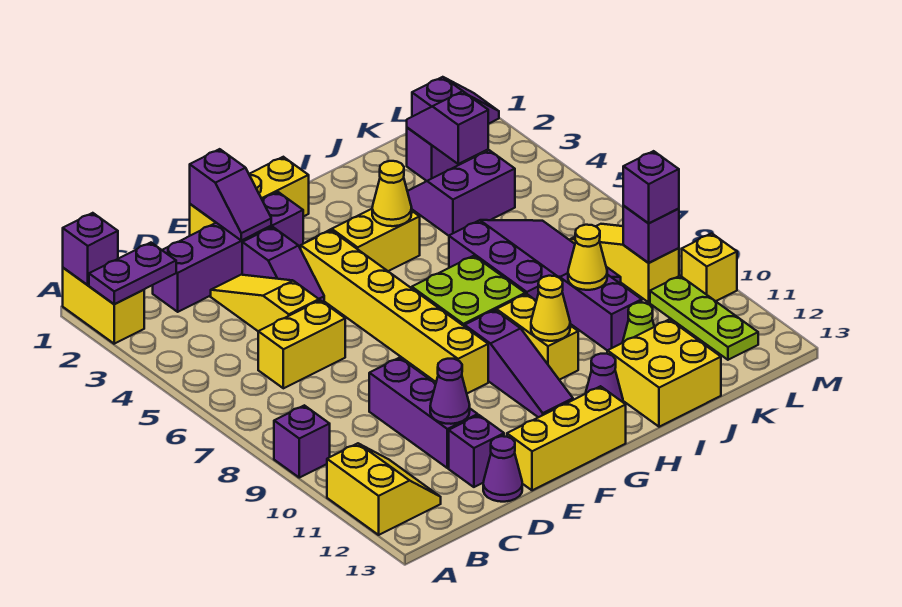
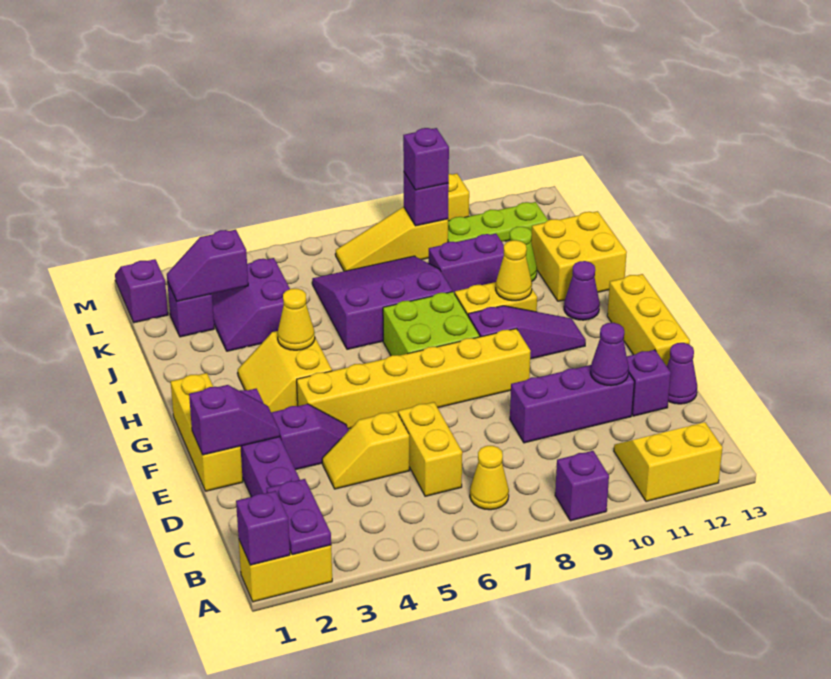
yellow 1x3 slope [211,275,319,331] -> yellow 1x2 slope [322,411,410,489]
yellow 1x1 cone [568,225,607,290] -> yellow 1x1 cone moved to [470,446,509,510]

